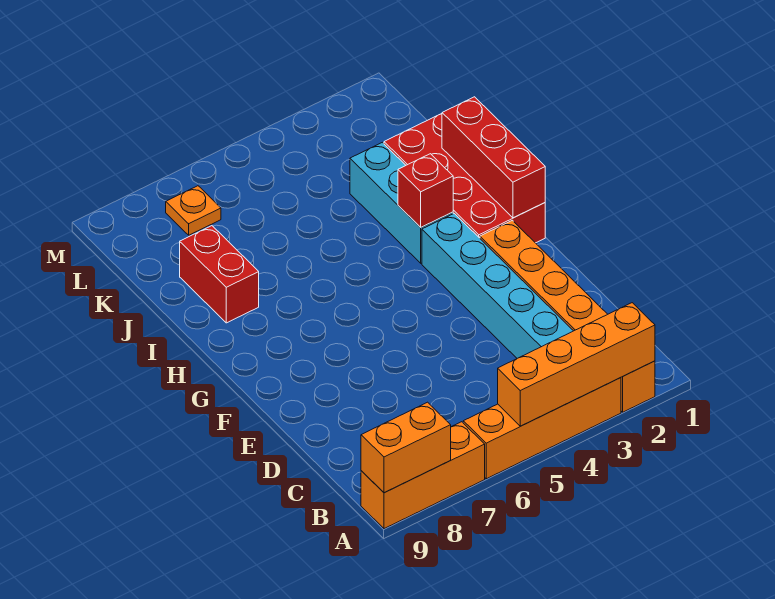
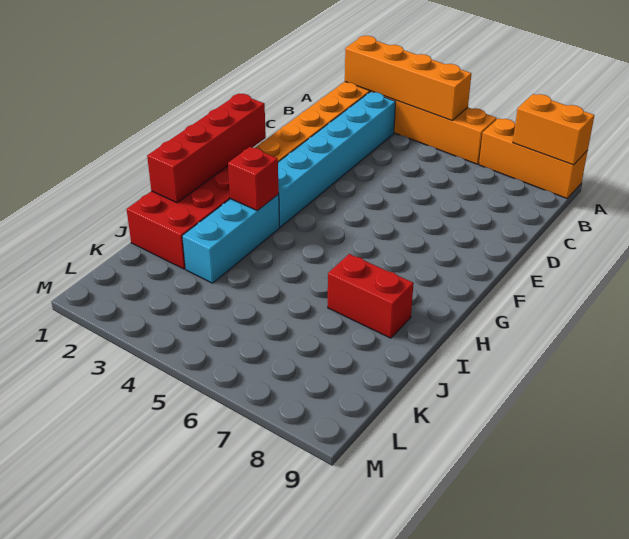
red 1x3 brick [442,97,545,218] -> red 1x4 brick [147,94,266,203]
red 1x2 brick [180,226,259,323] -> red 1x2 brick turned to [328,254,414,338]
orange 1x1 plate [166,186,221,235] -> none

